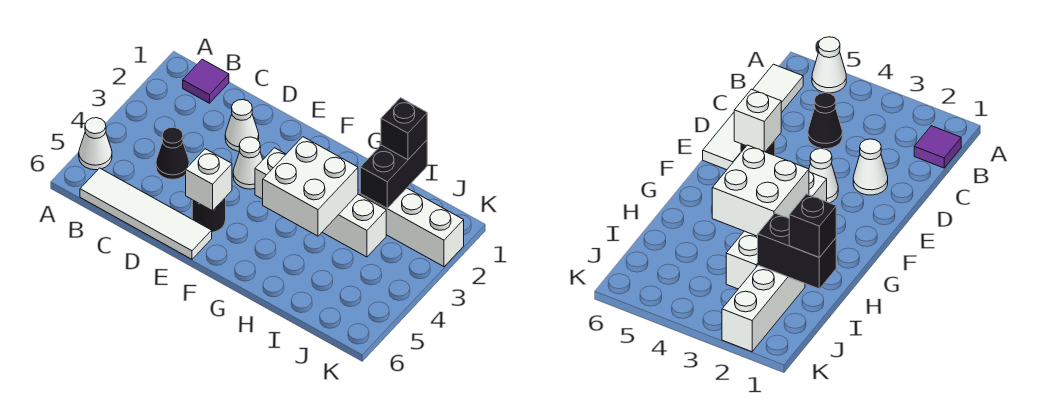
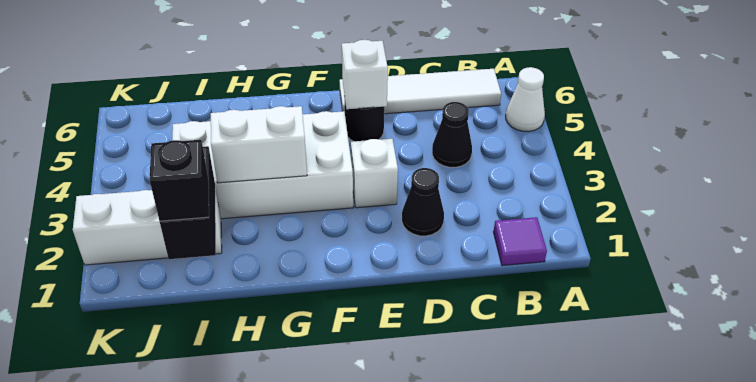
white 1x1 cone [225,100,259,151] -> black 1x1 cone [402,168,444,236]
white 1x1 cone [233,137,263,189] -> white 1x1 brick [351,139,398,208]
white 1x4 brick [255,148,386,257] -> white 2x4 brick [172,111,353,219]
white 2x2 brick [263,137,358,236] -> white 1x2 brick [211,106,307,183]

